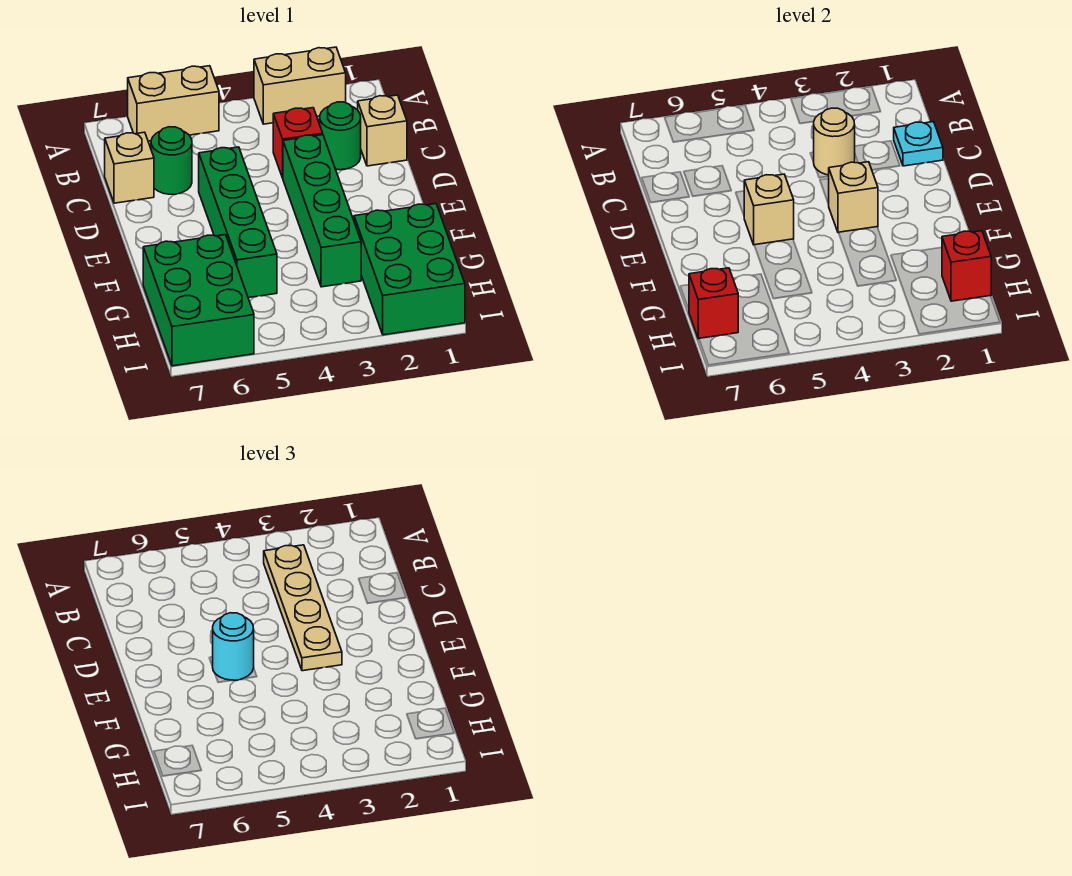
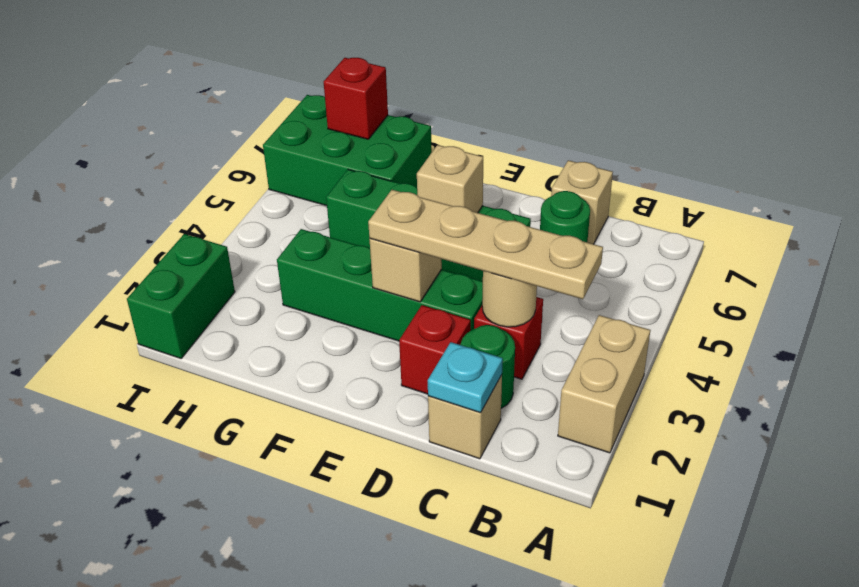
tan 1x2 brick [128,66,219,141] -> none
cyan 1x1 round brick [212,613,254,680] -> none
green 2x3 brick [354,204,465,335] -> green 1x2 brick [127,234,235,358]
red 1x1 brick [942,231,991,301] -> red 1x1 brick moved to [399,305,471,394]

